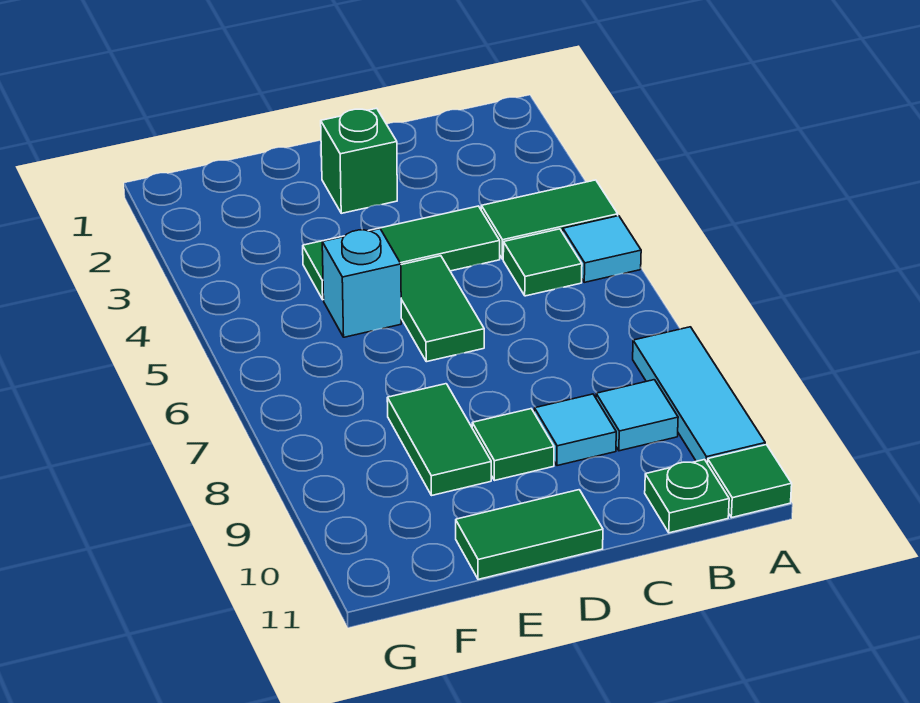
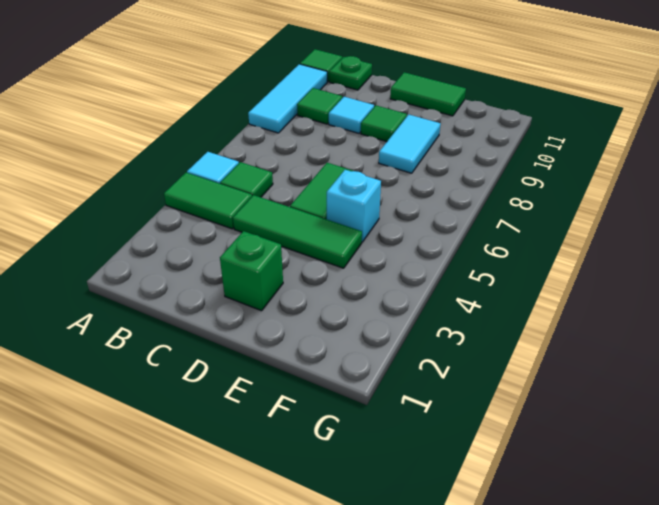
cyan 1x1 tile [596,380,678,451] -> green 1x1 tile [297,88,342,124]
green 1x2 tile [387,384,491,496] -> cyan 1x2 tile [379,114,441,173]

